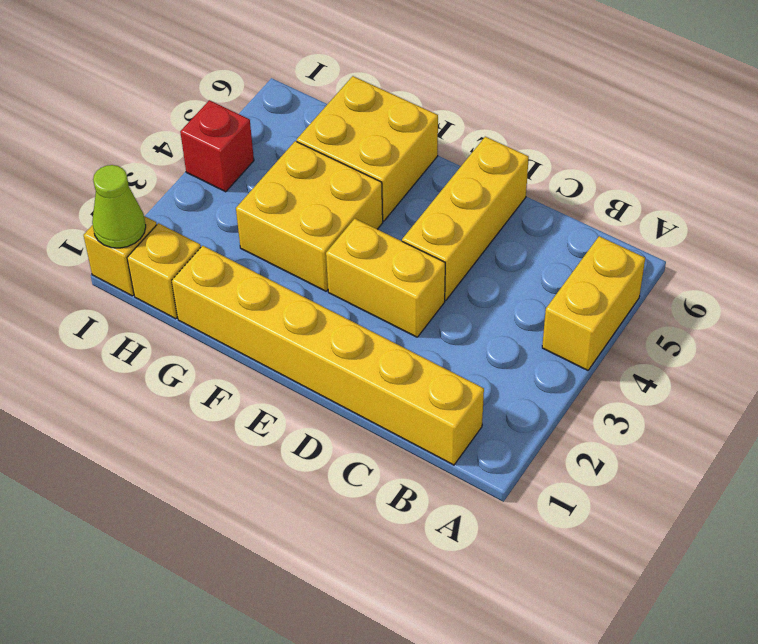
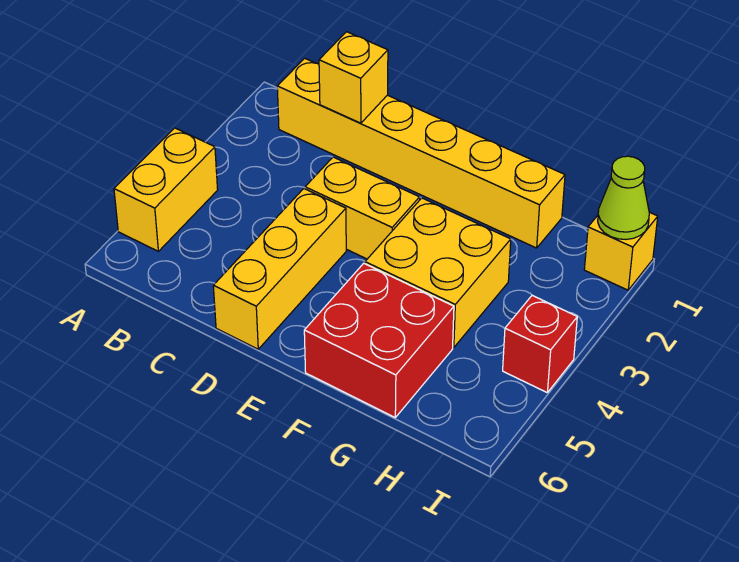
yellow 2x2 brick [297,76,438,221] -> red 2x2 brick [304,263,454,417]
yellow 1x1 brick [127,223,201,319] -> yellow 1x1 brick moved to [319,32,388,123]

